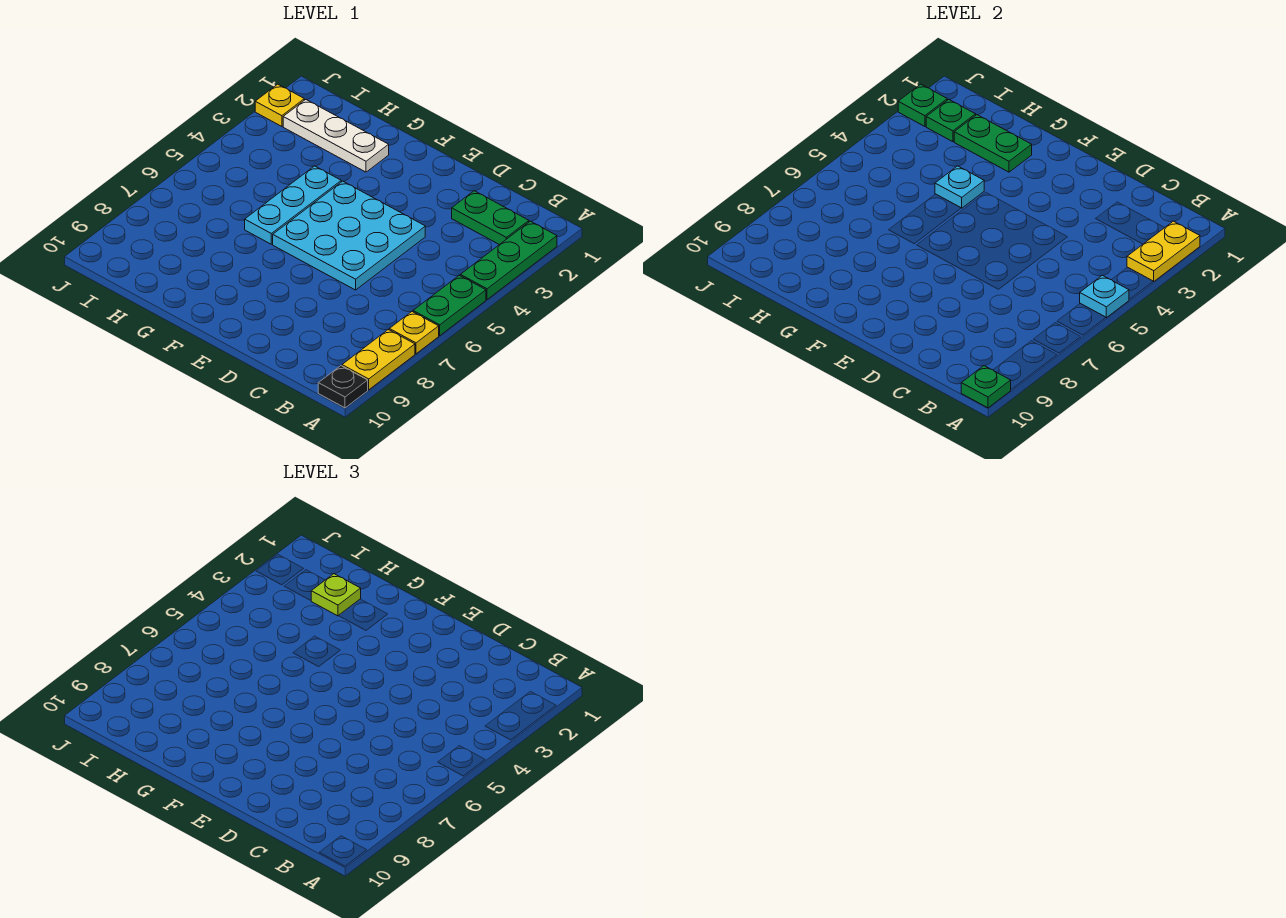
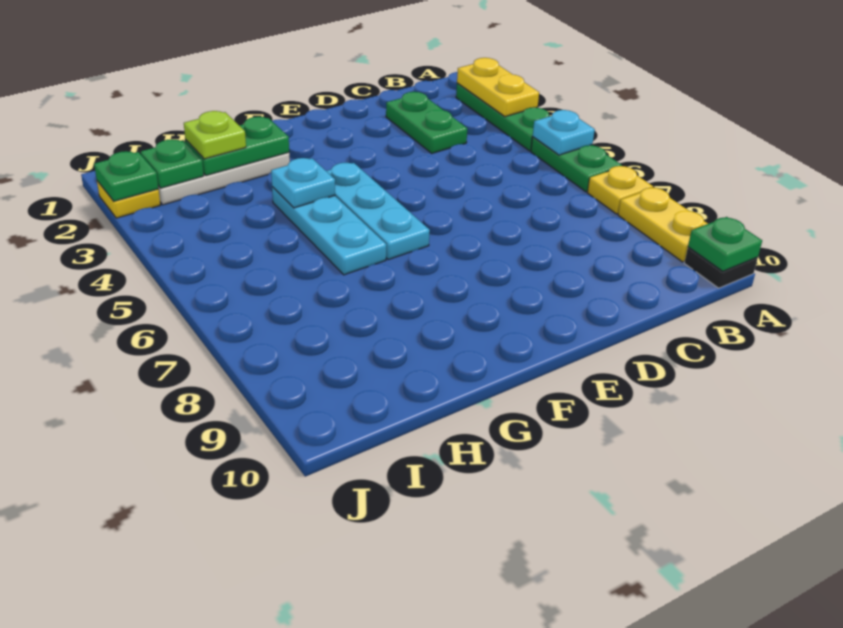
green 1x2 plate [452,191,529,245] -> green 1x2 plate turned to [386,92,467,153]
cyan 3x3 plate [273,181,425,290] -> cyan 1x3 plate [327,163,430,260]

